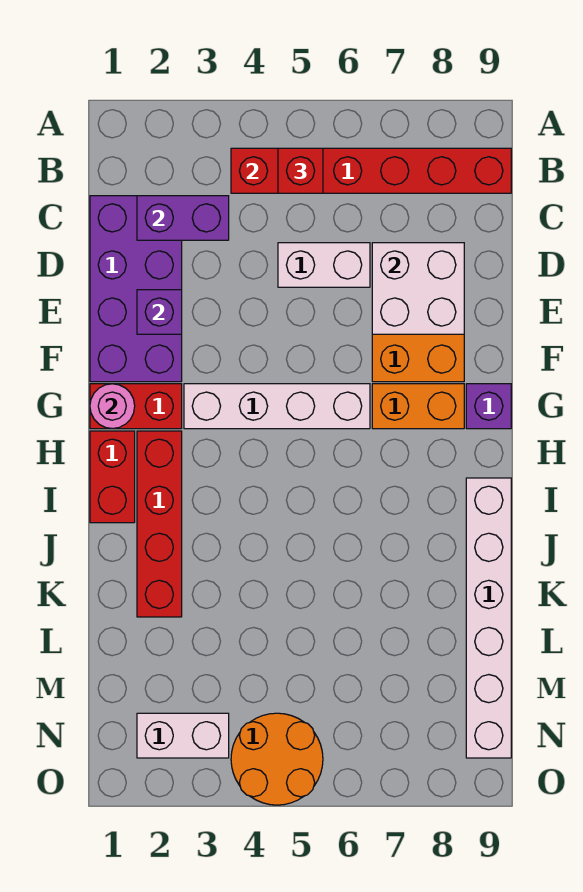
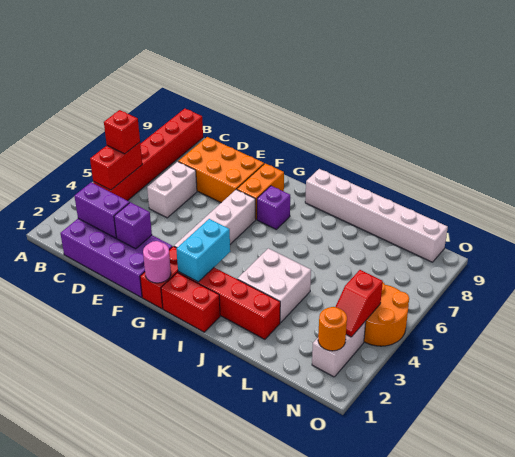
purple 1x2 brick [137,196,229,240] -> purple 1x2 brick turned to [75,182,130,238]
white 2x2 brick [372,243,464,334] -> white 2x2 brick moved to [238,248,311,323]
purple 1x1 brick [466,384,511,429] -> purple 1x1 brick moved to [257,186,290,229]
none -> cyan 1x2 brick [176,219,230,282]
none -> orange 1x1 round brick [318,307,347,351]
none -> red 1x2 slope [336,270,383,337]

